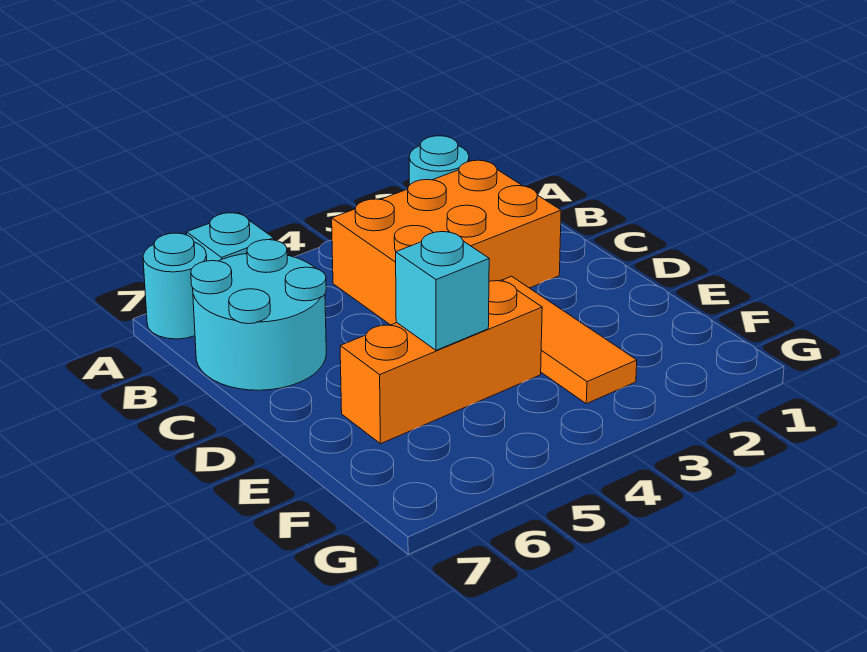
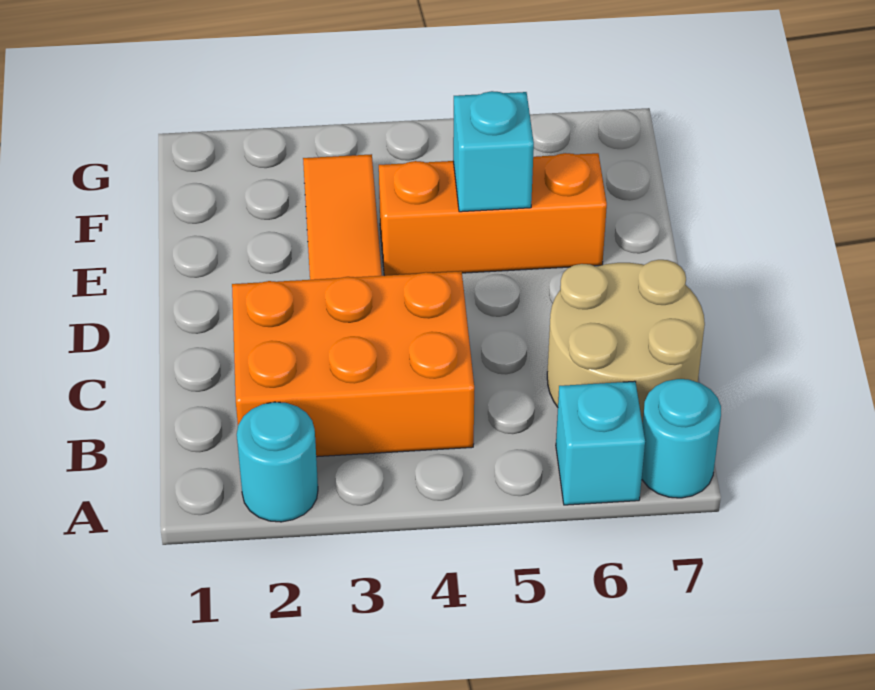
cyan 2x2 round brick [191,240,326,390] -> tan 2x2 round brick [547,260,705,423]

